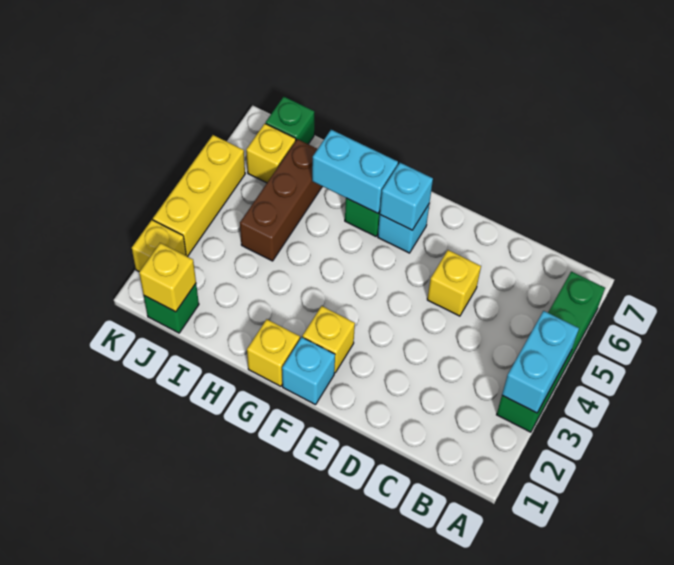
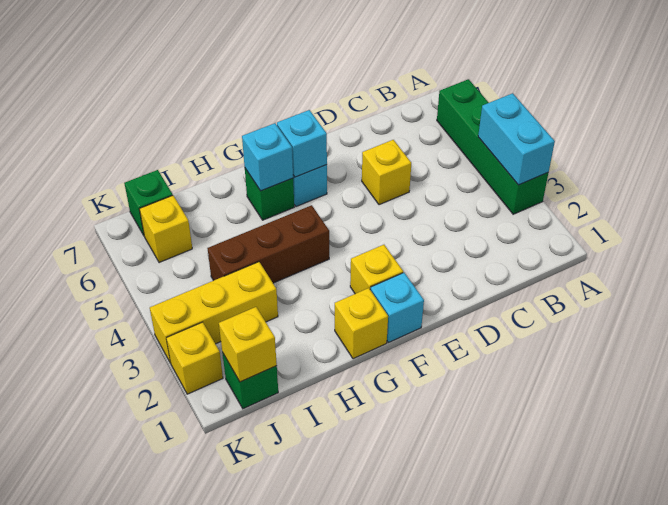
cyan 1x2 brick [312,130,398,213] -> cyan 1x1 brick [242,123,293,191]
brown 1x3 brick [240,139,322,261] -> brown 1x3 brick turned to [208,205,329,283]
yellow 1x3 brick [153,135,245,257] -> yellow 1x3 brick turned to [150,262,278,363]

